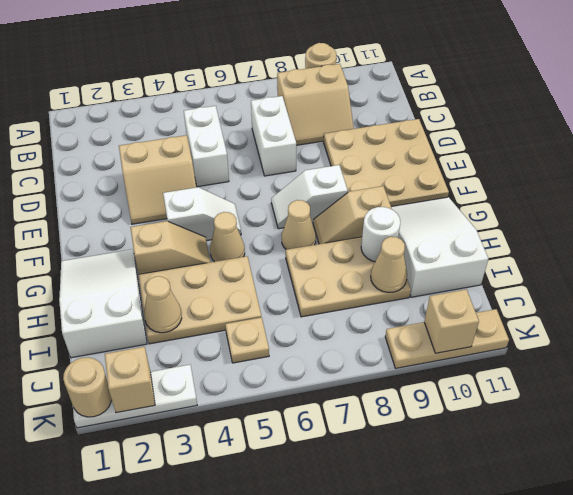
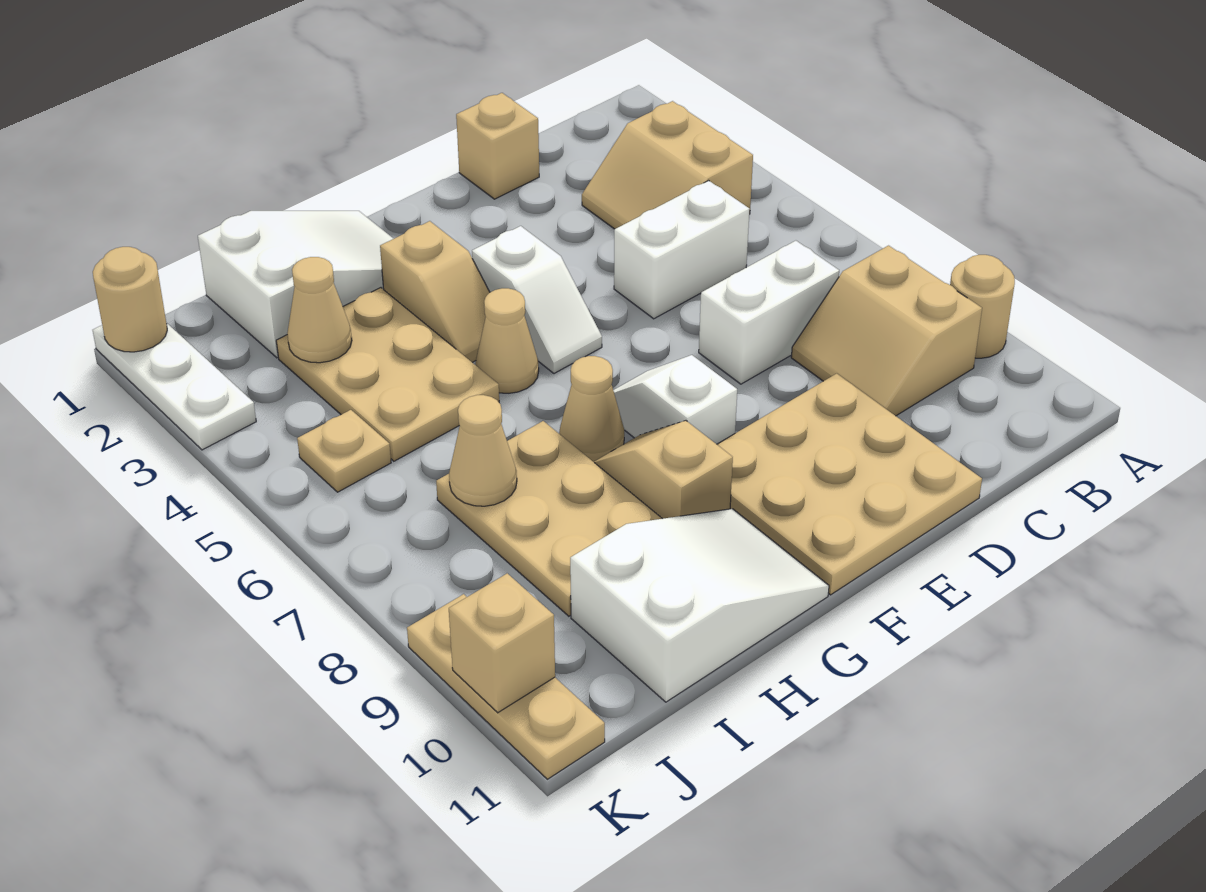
tan 2x2 slope [119,135,196,224] -> tan 2x2 slope moved to [582,101,753,229]
white 1x1 round brick [361,207,400,262] -> none
tan 1x1 cone [371,237,407,292] -> tan 1x1 cone moved to [449,395,517,506]
tan 1x1 brick [105,347,155,413] -> tan 1x1 brick moved to [456,93,539,199]

